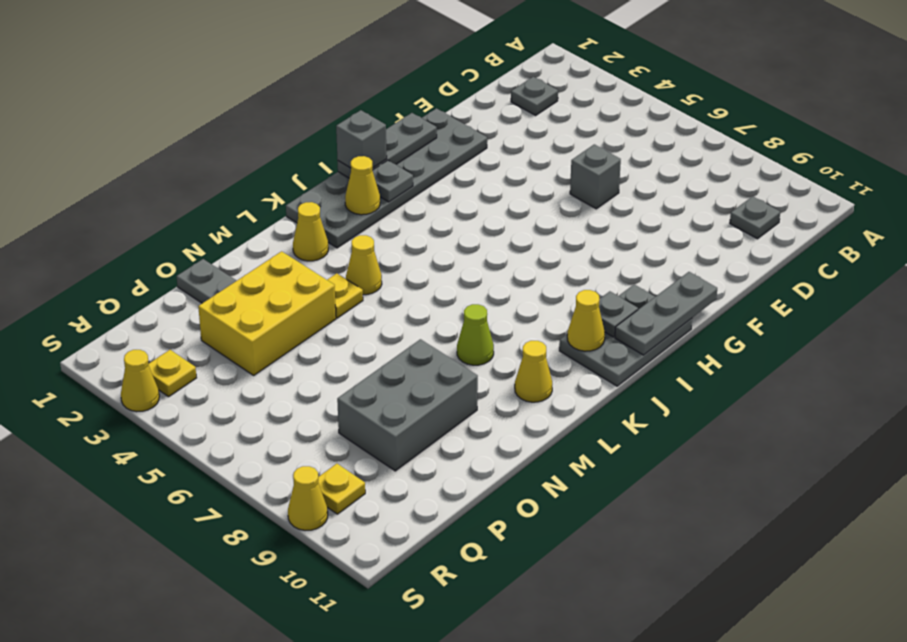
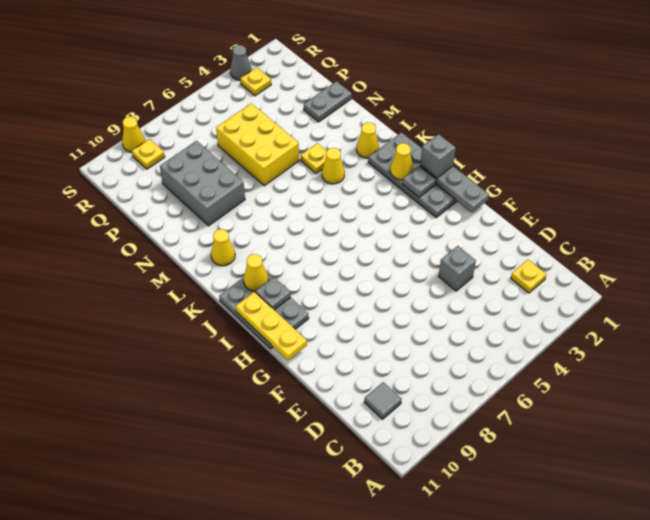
grey 1x1 plate [511,77,558,115] -> yellow 1x1 plate [511,260,546,293]
grey 1x1 plate [730,196,780,239] -> grey 1x1 tile [364,382,401,419]
grey 1x1 brick [570,144,621,209] -> grey 1x1 brick moved to [439,246,476,291]
grey 2x6 plate [286,108,487,248] -> grey 2x4 plate [368,132,457,218]
grey 1x3 plate [615,272,717,355] -> yellow 1x3 plate [236,292,307,360]
lime 1x1 cone [457,304,494,365] -> none
yellow 2x3 brick [198,251,336,375] -> yellow 2x3 brick moved to [216,103,299,186]
yellow 1x1 cone [121,350,159,412] -> grey 1x1 cone [230,45,252,80]

